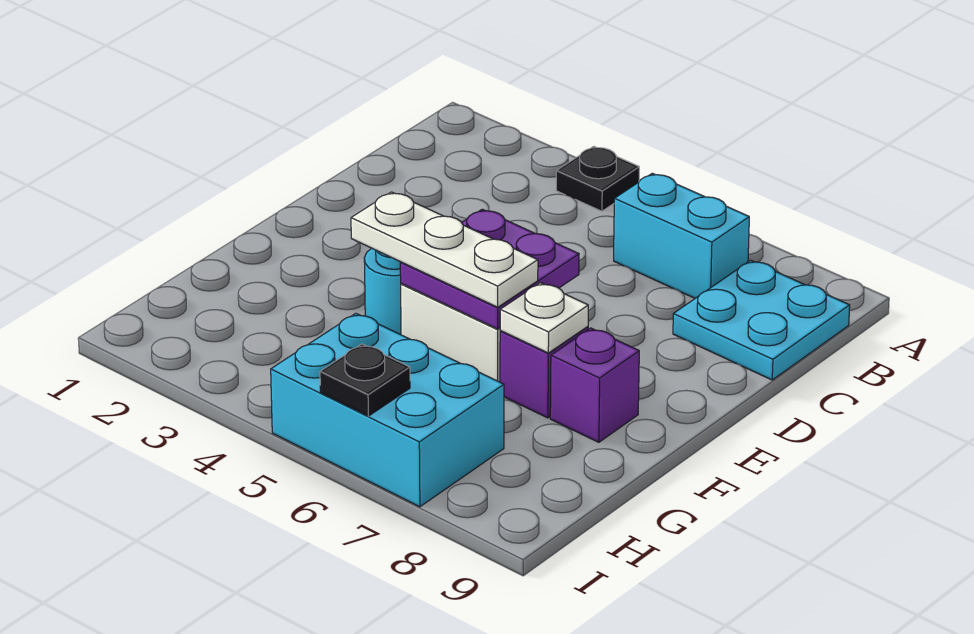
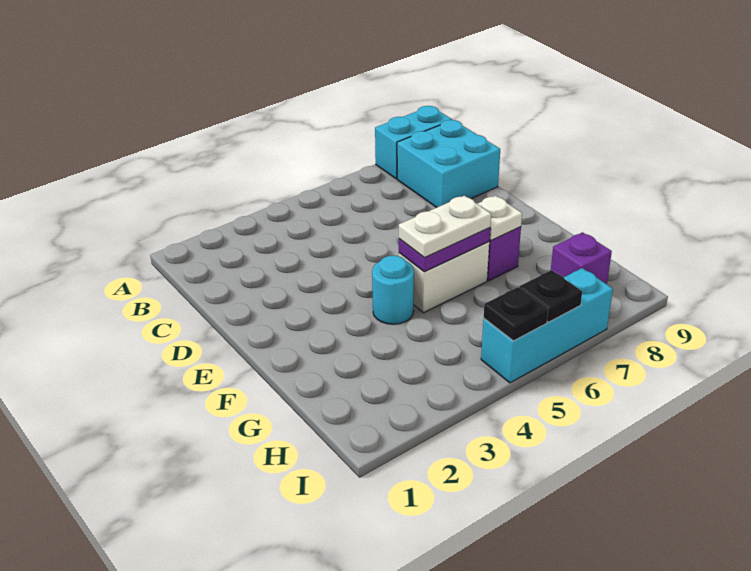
black 1x1 plate [556,146,639,211] -> black 1x1 plate moved to [484,287,548,341]
cyan 1x2 brick [614,173,749,298] -> cyan 1x2 brick moved to [375,106,452,179]
cyan 2x2 plate [673,260,850,380] -> cyan 2x2 brick [397,120,500,208]
purple 2x2 plate [400,209,579,329] -> purple 1x2 plate [399,228,490,272]
white 1x3 plate [351,192,538,307] -> white 1x2 plate [399,196,491,258]
purple 1x1 brick [550,328,639,442] -> purple 1x1 brick moved to [551,232,612,284]
cyan 2x3 brick [271,313,504,507] -> cyan 1x3 brick [481,268,613,383]

